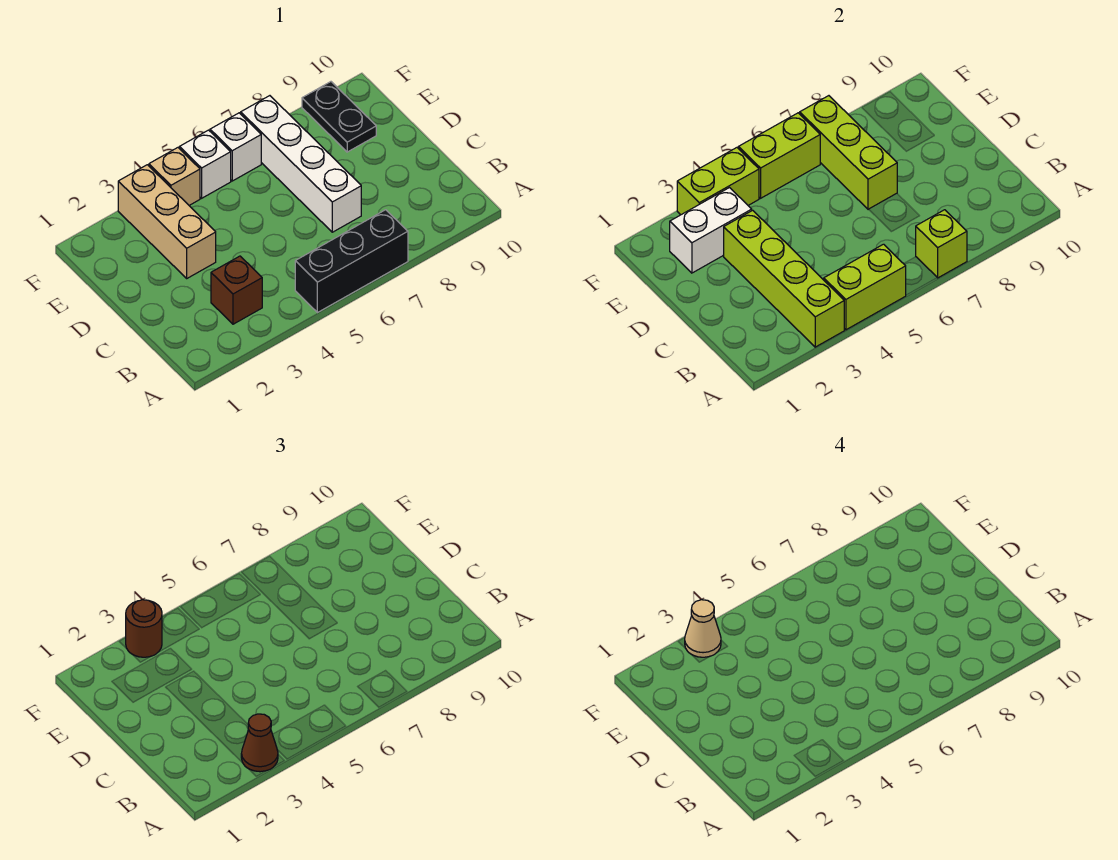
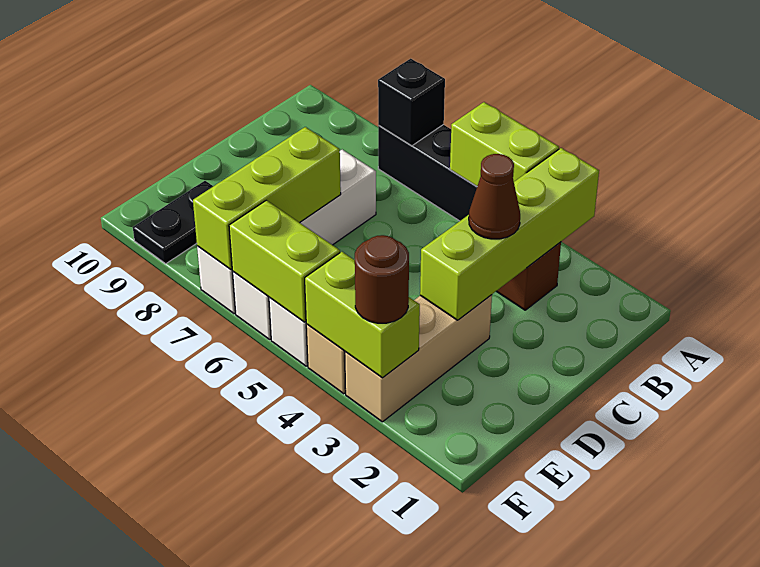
brown 1x1 cone [241,714,278,772] -> brown 1x1 cone moved to [469,154,520,239]
lime 1x1 brick [916,210,967,278] -> black 1x1 brick [378,59,445,146]
white 1x2 brick [670,188,752,273] -> none
tan 1x1 cone [685,600,721,657] -> none

